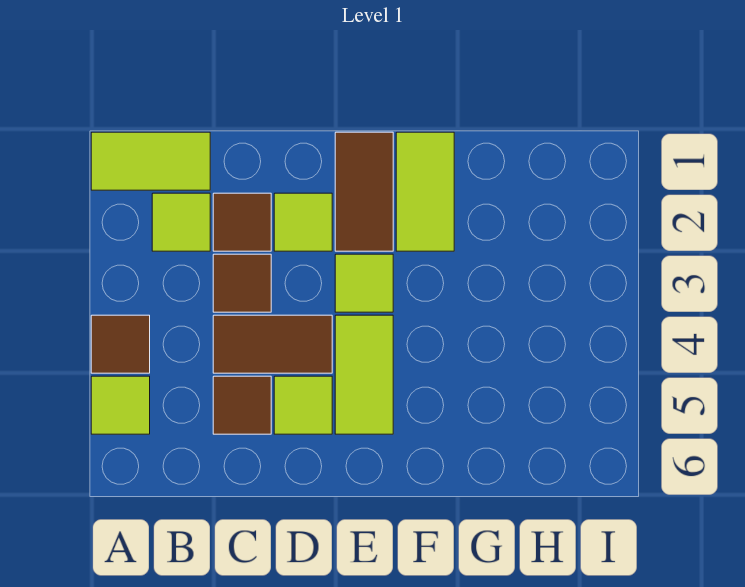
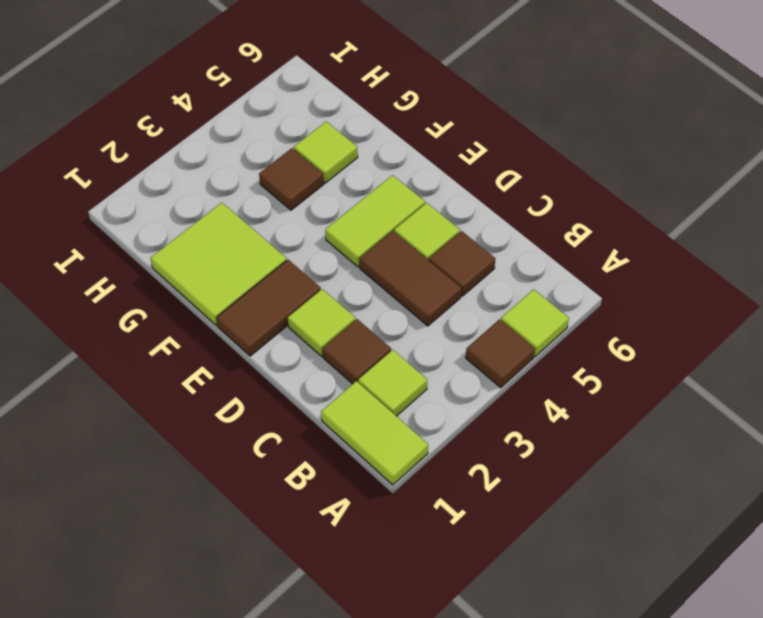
brown 1x1 tile [213,254,271,312] -> brown 1x1 tile moved to [259,148,324,210]
lime 1x1 tile [335,254,393,312] -> lime 1x1 tile moved to [294,122,358,183]
lime 1x2 tile [396,132,454,251] -> lime 2x2 tile [151,203,287,326]

